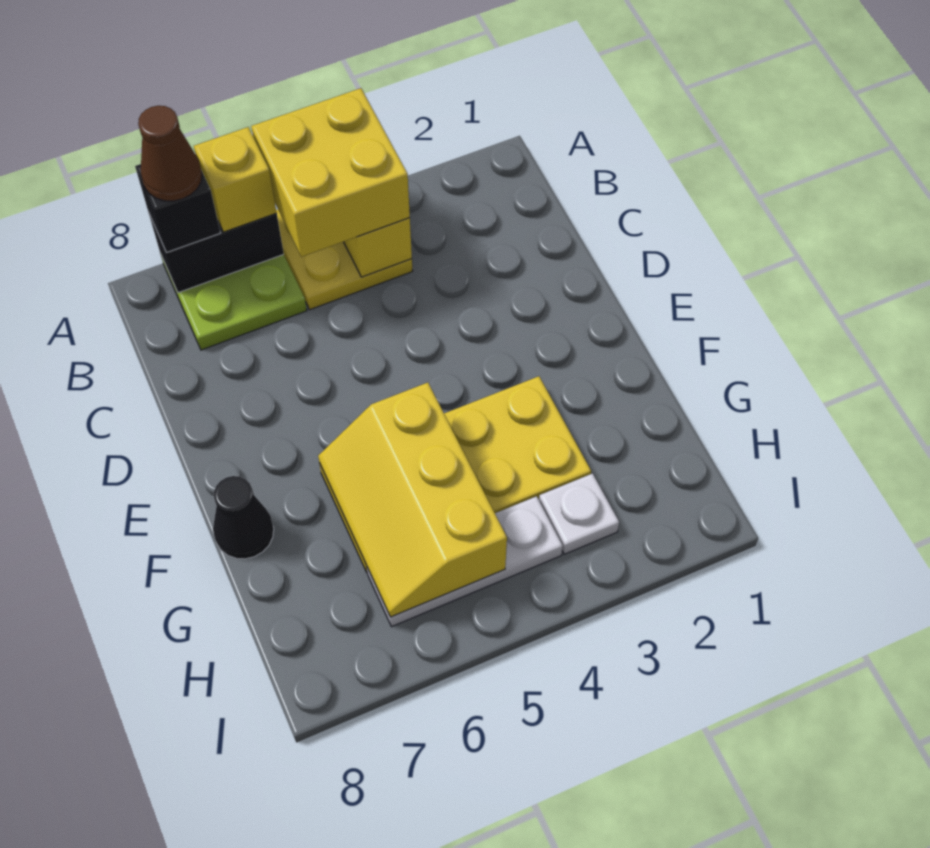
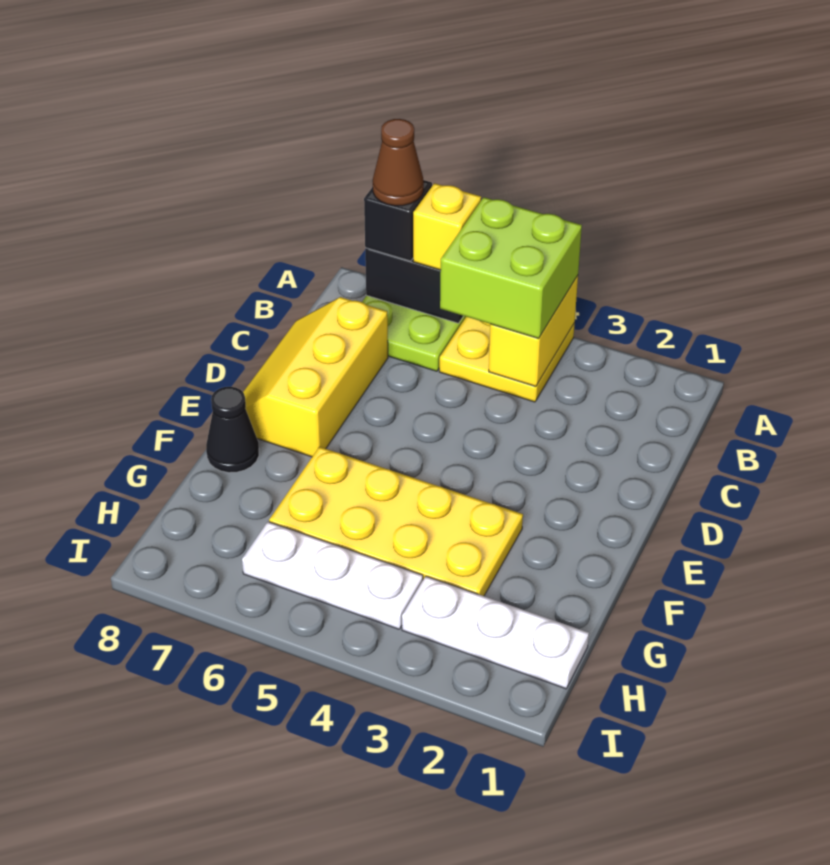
yellow 2x2 brick [251,88,410,257] -> lime 2x2 brick [440,197,582,338]
yellow 2x3 slope [318,383,507,617] -> yellow 2x3 slope moved to [243,297,388,457]
white 1x1 plate [539,474,619,554] -> white 1x3 plate [402,576,589,689]

